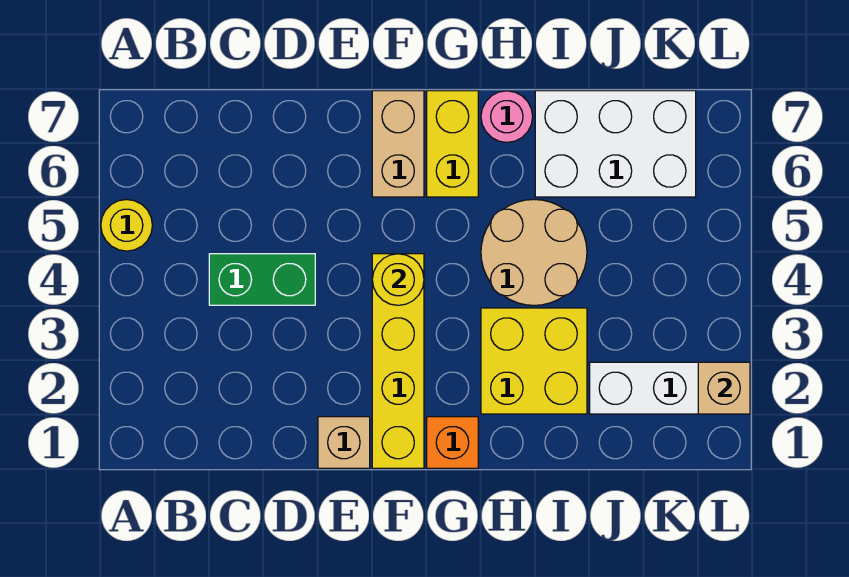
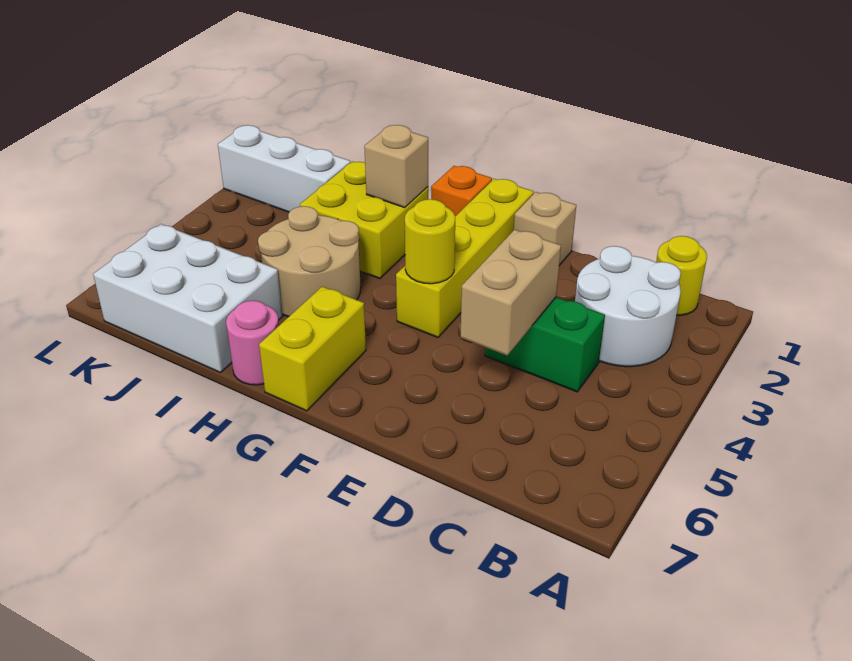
yellow 1x1 round brick [101,199,152,251] -> yellow 1x1 round brick moved to [656,236,707,316]
none -> white 2x2 round brick [575,246,681,367]
tan 1x2 brick [372,91,424,197] -> tan 1x2 brick moved to [461,230,561,355]
tan 1x1 brick [698,362,750,414] -> tan 1x1 brick moved to [364,125,428,208]

